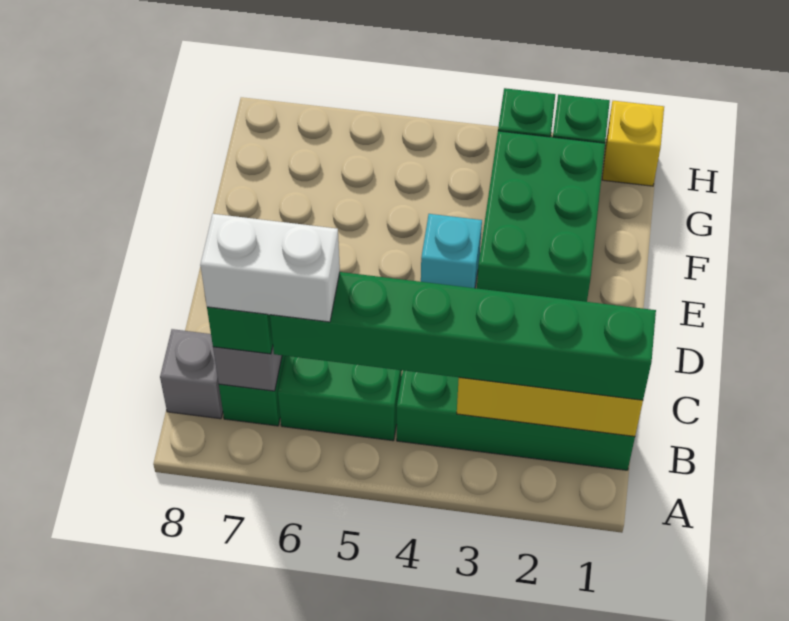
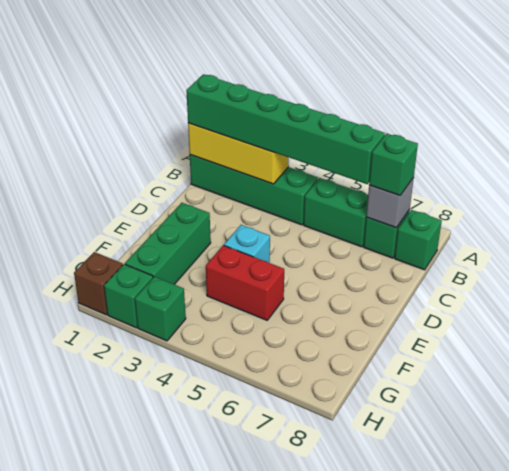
white 1x2 brick [200,214,340,322] -> none
grey 1x1 brick [160,329,223,419] -> green 1x1 brick [395,210,442,270]
green 2x3 brick [477,131,605,302] -> green 1x3 brick [125,203,211,284]
none -> red 1x2 brick [206,245,284,320]
yellow 1x1 brick [602,101,664,186] -> brown 1x1 brick [74,252,123,315]

